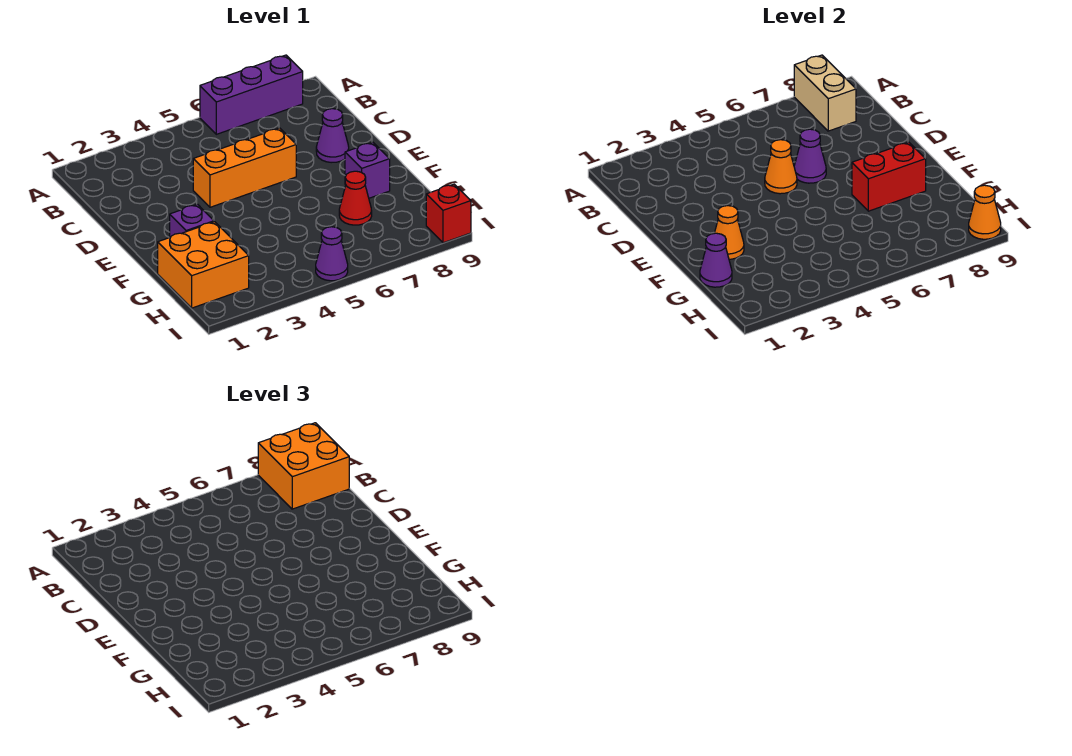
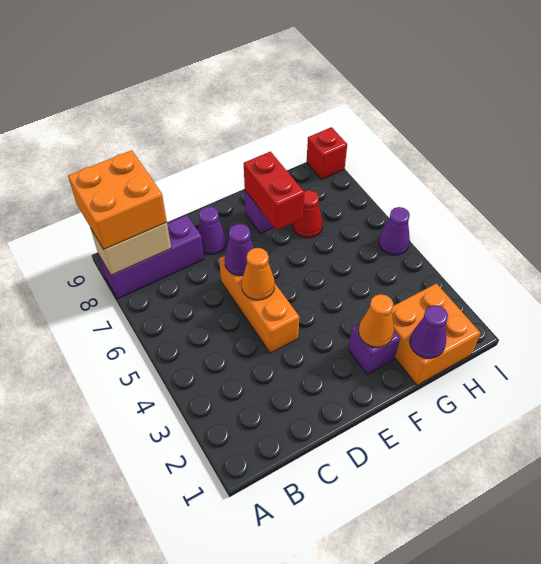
purple 1x3 brick [200,55,303,134] -> purple 1x3 brick turned to [99,215,204,298]
orange 1x1 cone [969,185,1001,239] -> none

